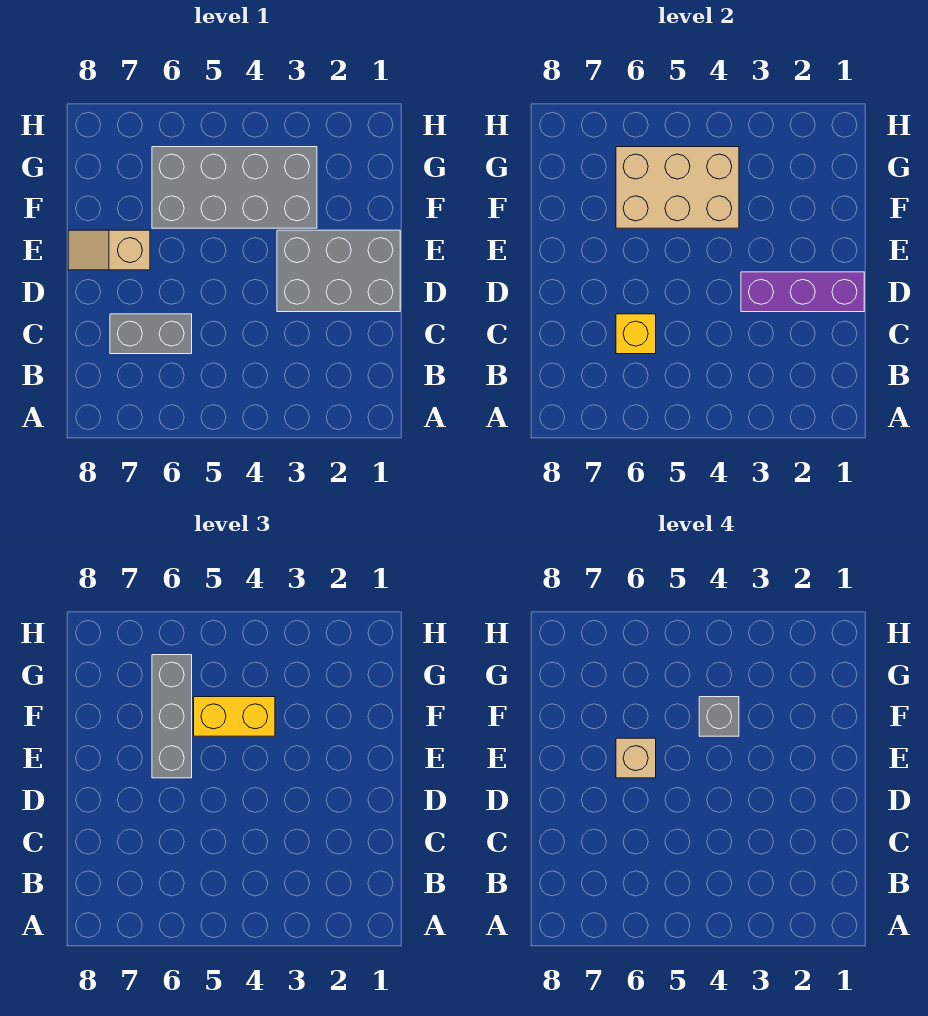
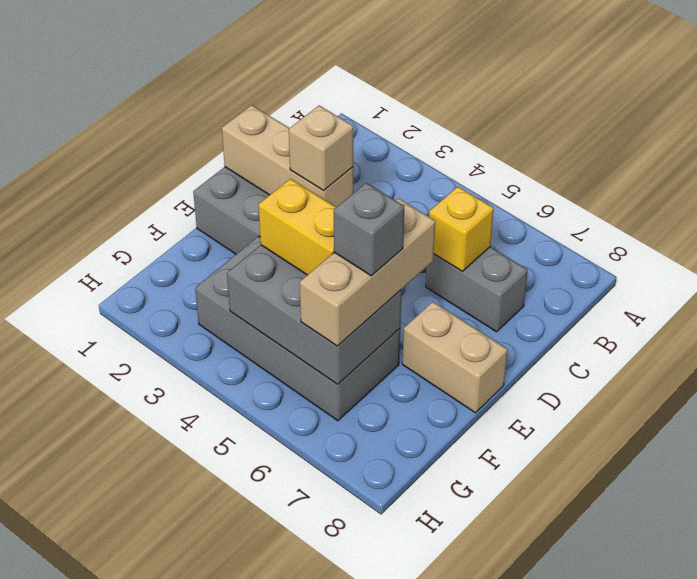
purple 1x3 brick [741,272,864,312] -> tan 1x3 brick [222,105,353,207]
grey 1x3 brick [152,655,192,778] -> tan 1x3 brick [300,198,435,346]
tan 1x1 brick [616,738,656,778] -> tan 1x1 brick moved to [289,106,353,191]
tan 1x2 slope [68,230,150,270] -> tan 1x2 brick [402,302,508,413]
tan 2x3 brick [616,147,739,228] -> grey 2x3 brick [227,245,402,384]
grey 1x1 brick [699,697,739,736] -> grey 1x1 brick moved to [334,183,404,276]

